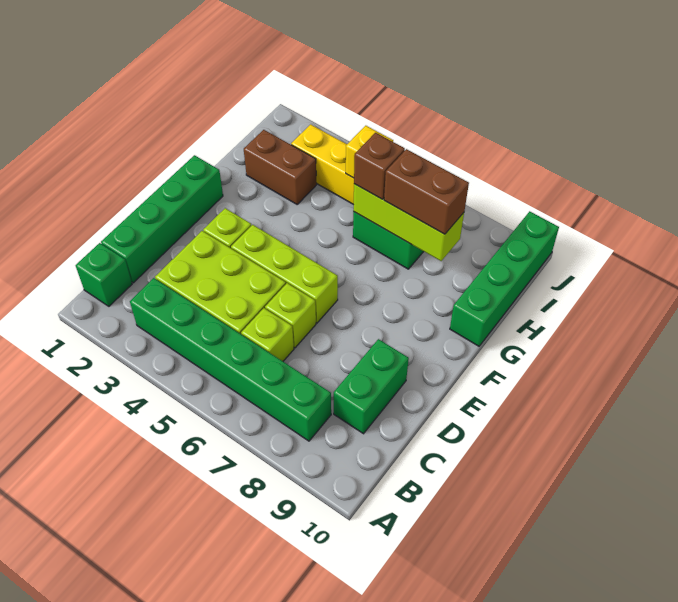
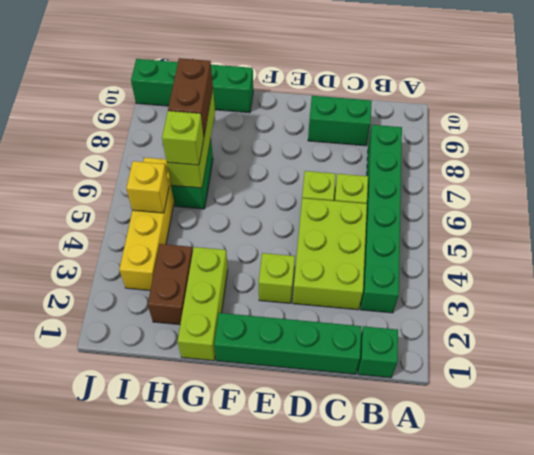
lime 1x3 brick [231,225,338,323] -> lime 1x3 brick moved to [178,247,228,361]
brown 1x1 brick [354,133,405,199] -> lime 1x1 brick [162,111,204,165]

